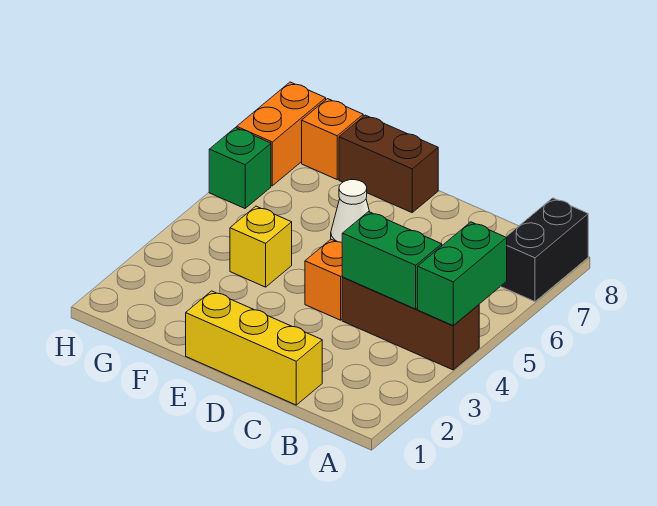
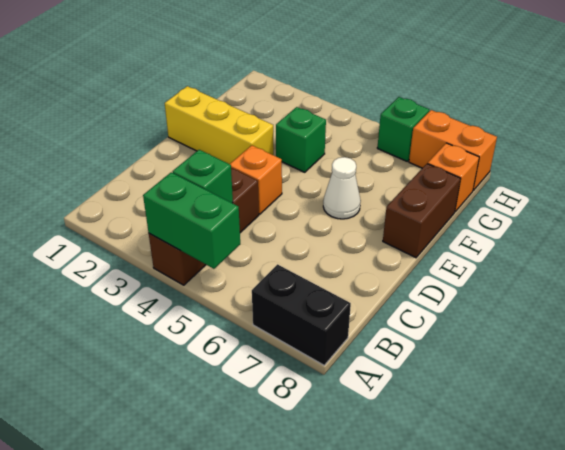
green 1x2 brick [342,212,442,309] -> green 1x1 brick [173,150,233,203]
yellow 1x3 brick [186,291,322,405] -> yellow 1x3 brick turned to [165,86,274,164]
yellow 1x1 brick [230,206,292,287] -> green 1x1 brick [276,107,326,172]

